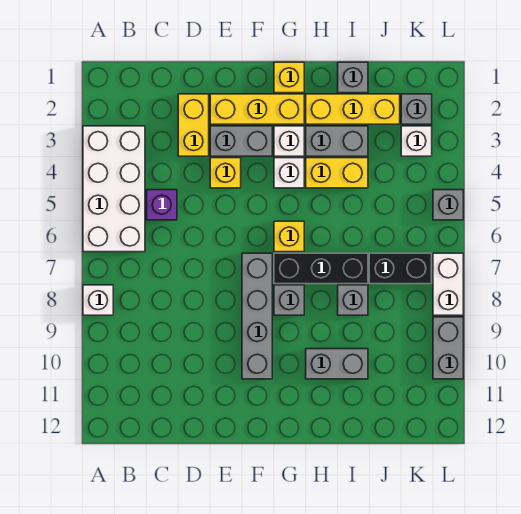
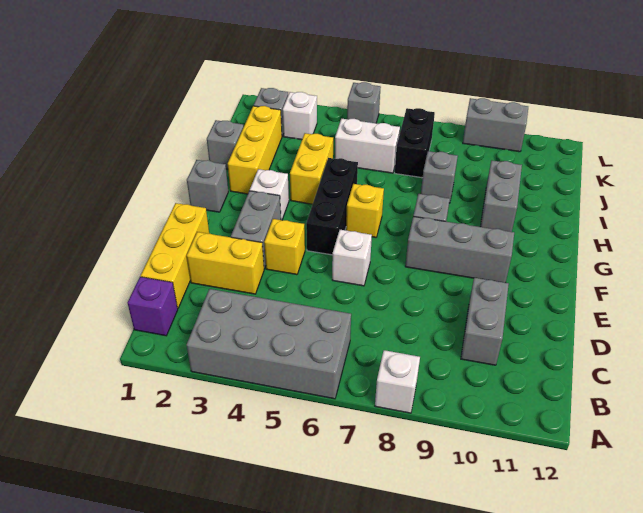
white 2x4 brick [83,126,145,252] -> grey 2x4 brick [186,289,351,399]
purple 1x1 brick [147,190,177,220] -> purple 1x1 brick moved to [128,277,178,336]
yellow 1x3 brick [210,94,304,124] -> yellow 1x3 brick moved to [141,203,209,308]
grey 1x4 brick [242,253,272,379] -> grey 1x3 brick [405,216,514,283]
yellow 1x1 brick [274,62,304,93] -> grey 1x1 brick [187,160,228,212]
white 1x1 brick [274,158,304,188] -> white 1x1 brick moved to [332,230,372,286]
black 1x3 brick [274,253,368,284] -> black 1x3 brick moved to [306,158,358,255]
grey 1x2 brick [306,126,368,156] -> grey 1x2 brick moved to [461,278,509,365]
white 1x2 brick [433,253,463,315] -> white 1x2 brick moved to [335,119,400,173]

